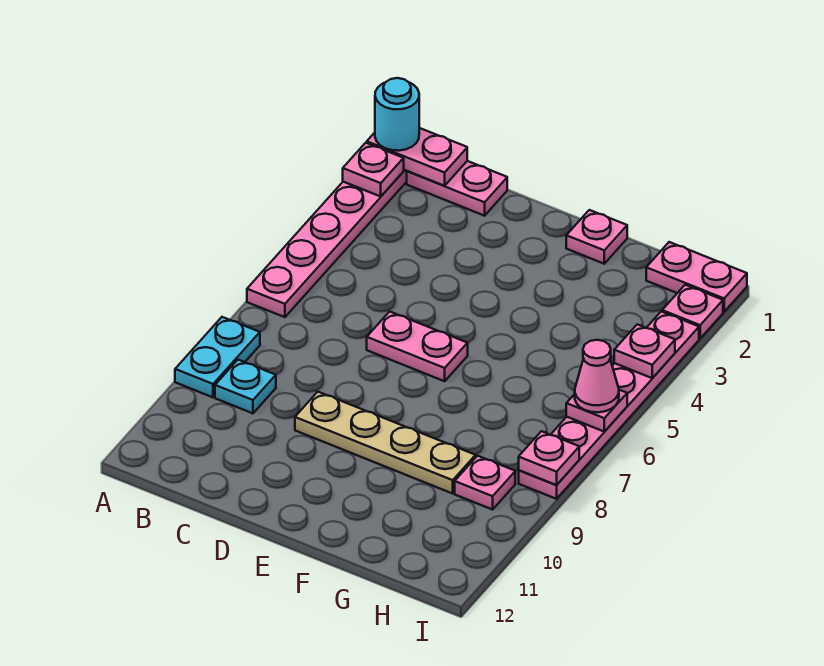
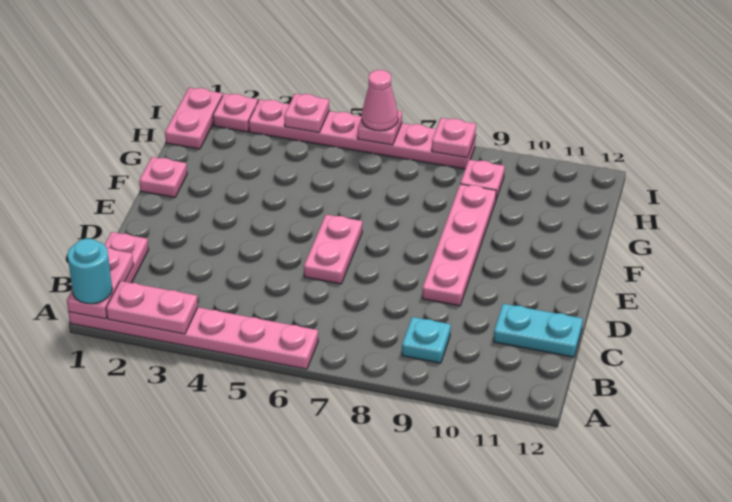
pink 1x1 plate [343,143,404,196] -> pink 1x2 plate [106,281,198,334]
cyan 1x2 plate [175,317,260,397] -> cyan 1x2 plate moved to [494,304,583,357]
tan 1x4 plate [295,392,476,493] -> pink 1x4 plate [422,184,496,306]

